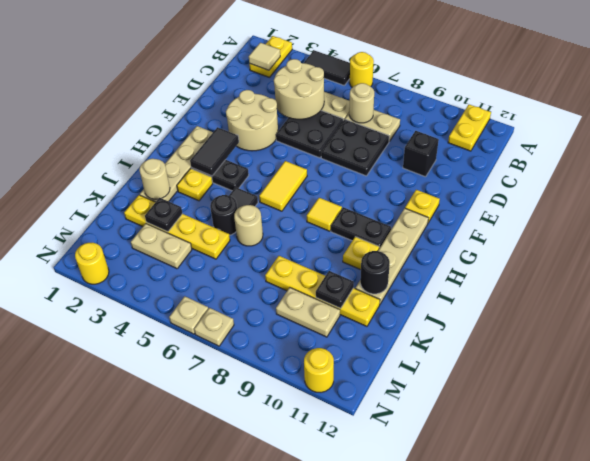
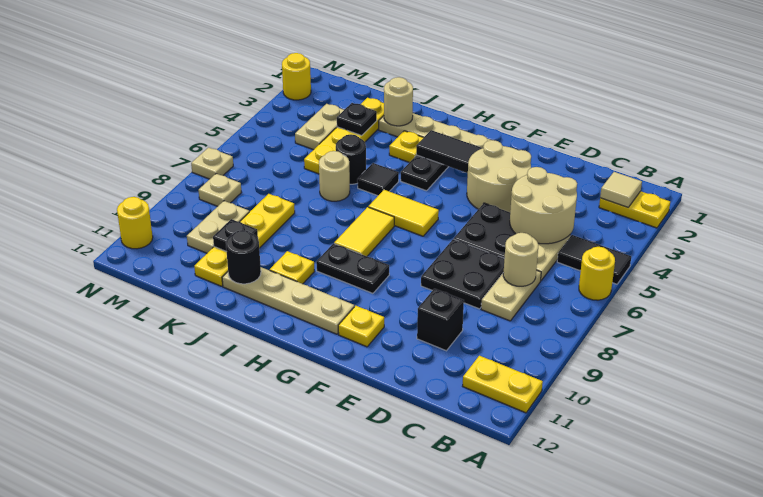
black 1x2 tile [304,50,350,86] -> black 1x2 tile turned to [557,235,631,284]
yellow 1x1 tile [307,198,342,231] -> yellow 1x2 tile [334,207,394,256]
black 1x2 plate [331,207,391,249] -> black 1x2 plate turned to [316,244,389,293]
tan 1x1 plate [169,296,208,334] -> tan 1x1 plate moved to [198,174,242,206]

